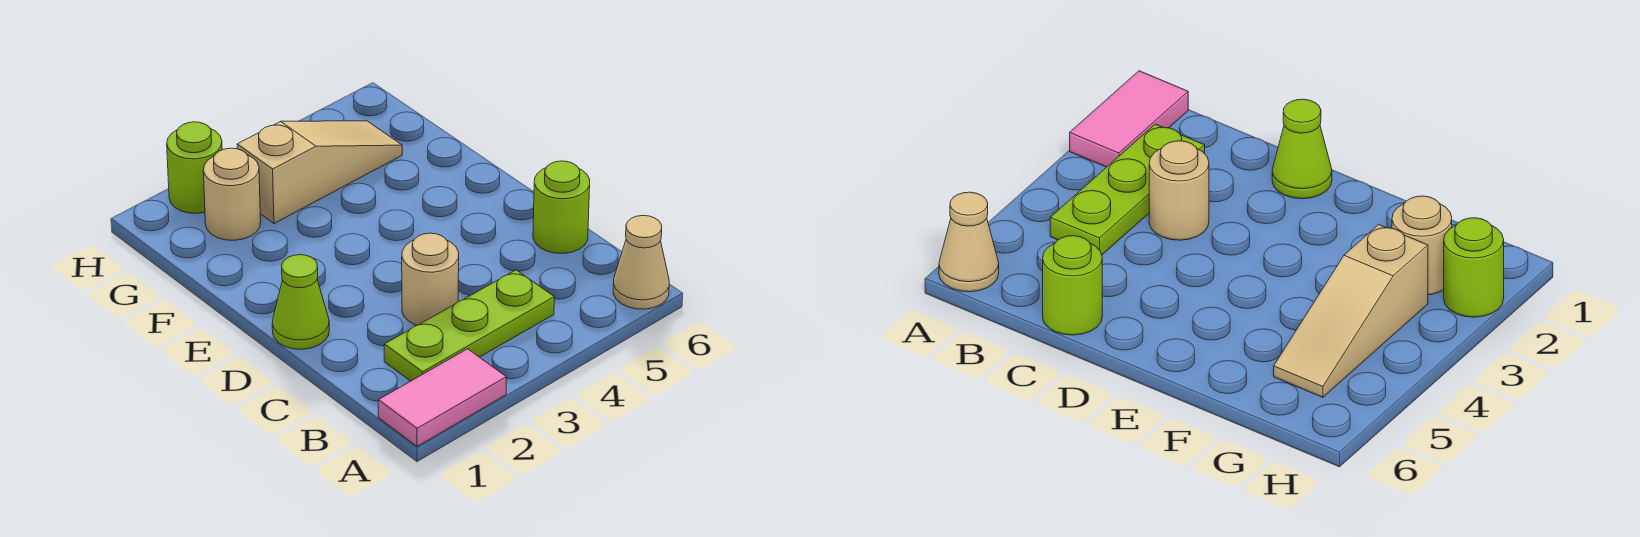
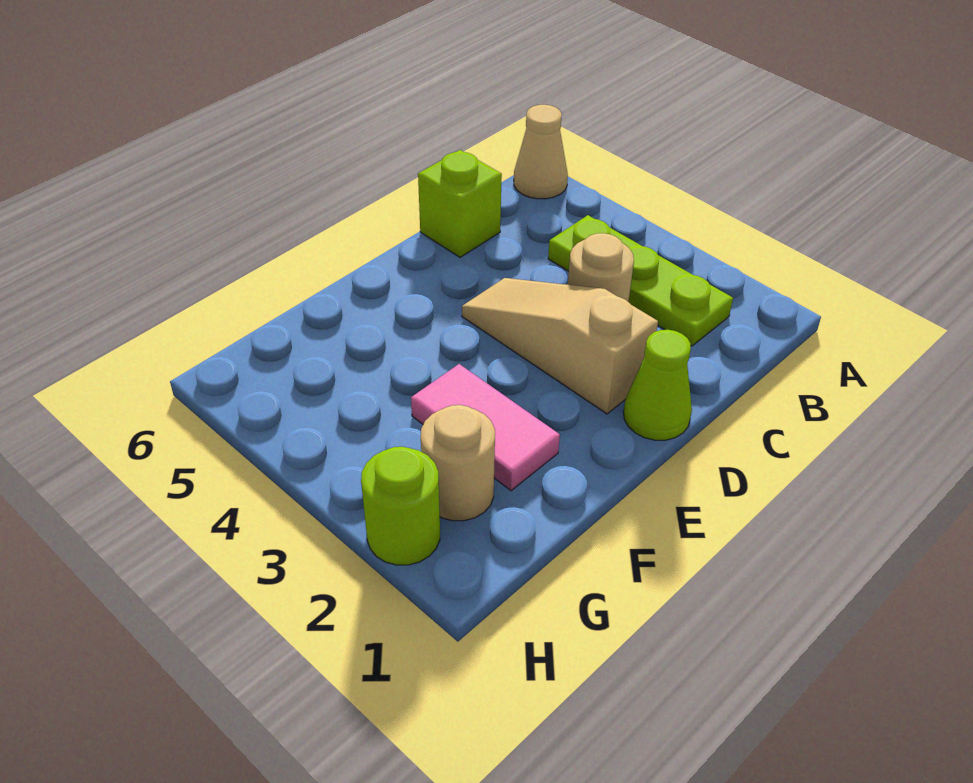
pink 1x2 tile [378,349,506,446] -> pink 1x2 tile moved to [411,364,560,491]
lime 1x1 round brick [533,161,590,254] -> lime 1x1 brick [418,150,502,257]
tan 1x3 slope [237,121,402,224] -> tan 1x3 slope moved to [462,278,658,414]

